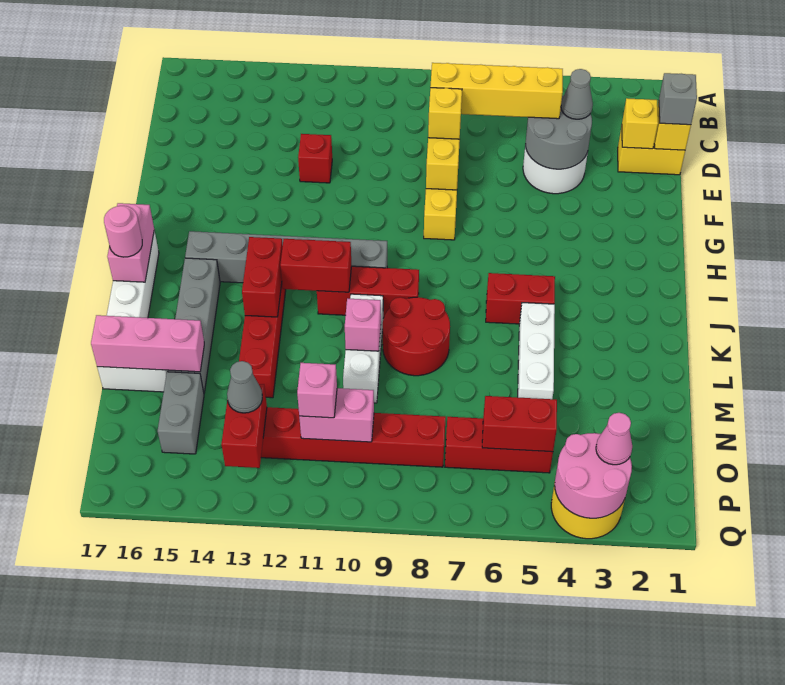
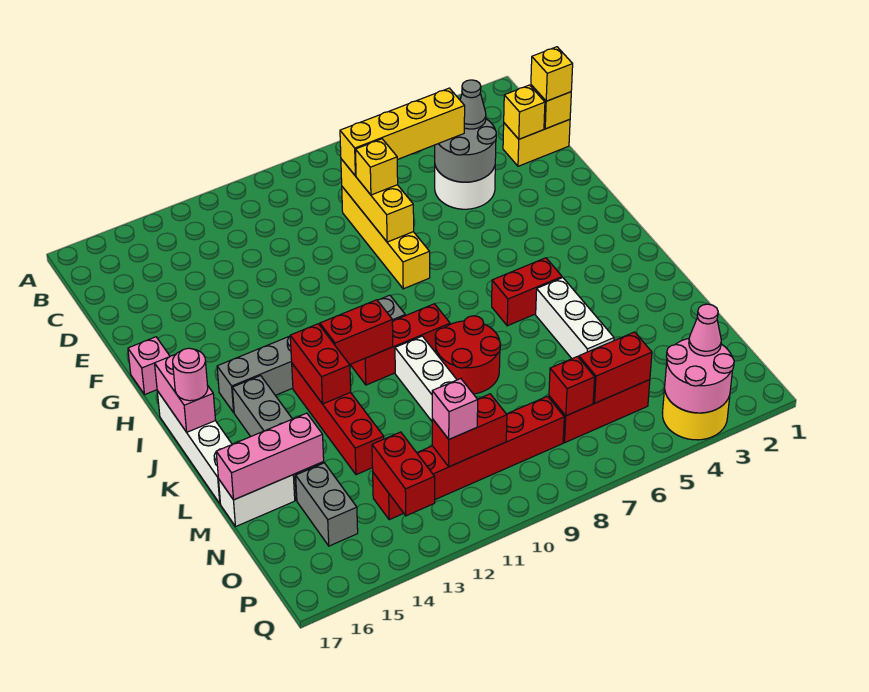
grey 1x1 brick [659,73,697,125] -> yellow 1x1 brick [531,47,573,101]
red 1x1 brick [298,134,332,183] -> red 1x1 brick moved to [549,357,595,416]
pink 1x1 brick [345,299,381,351] -> pink 1x1 brick moved to [128,337,170,394]
pink 1x2 brick [299,388,374,442] -> red 1x2 brick [432,394,507,467]
grey 1x1 cone [227,361,262,413] -> none

